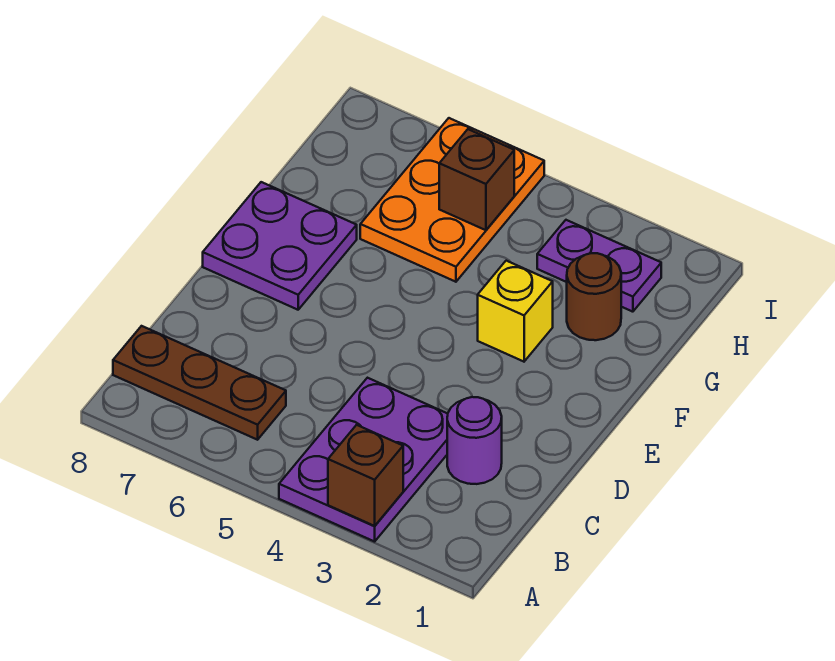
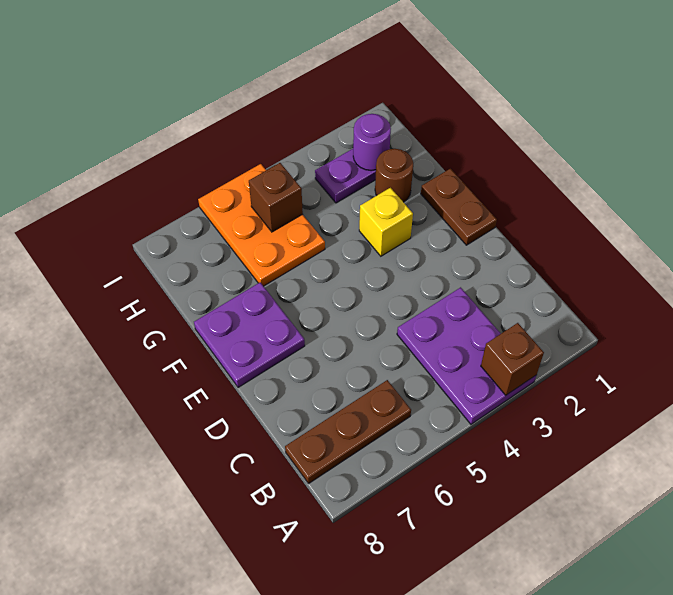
purple 1x1 round brick [447,397,502,484] -> purple 1x1 round brick moved to [353,114,391,171]
none -> brown 1x2 plate [421,169,497,245]

